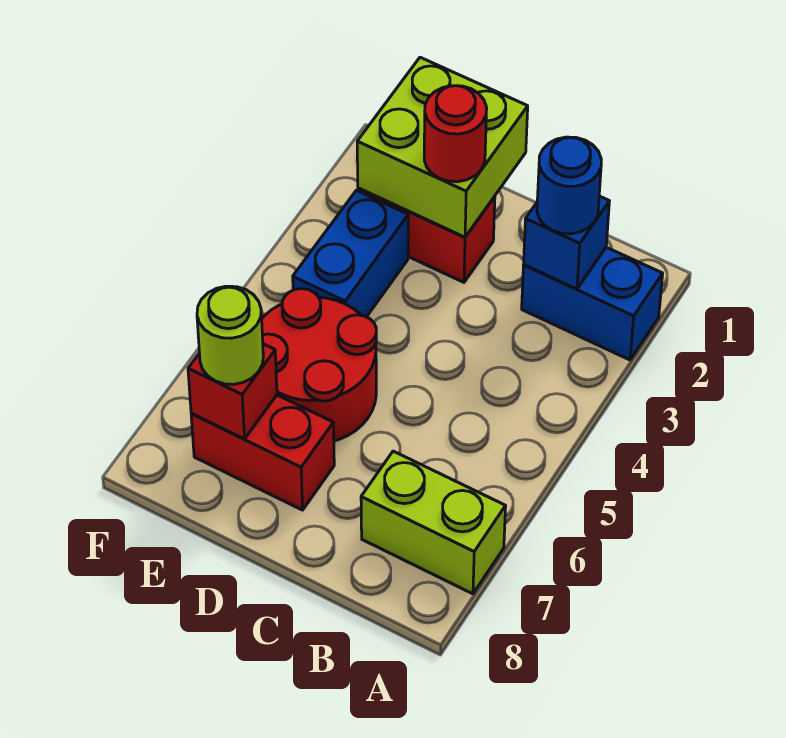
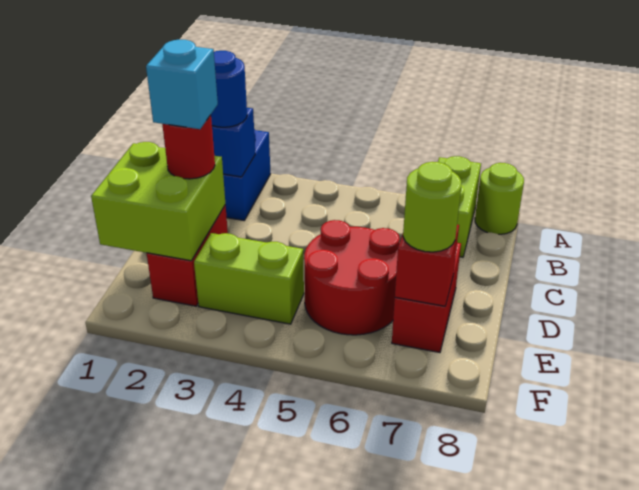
none -> lime 1x1 round brick [475,163,524,234]
none -> cyan 1x1 brick [146,40,218,129]
blue 1x2 brick [293,190,408,317] -> lime 1x2 brick [194,233,304,324]

